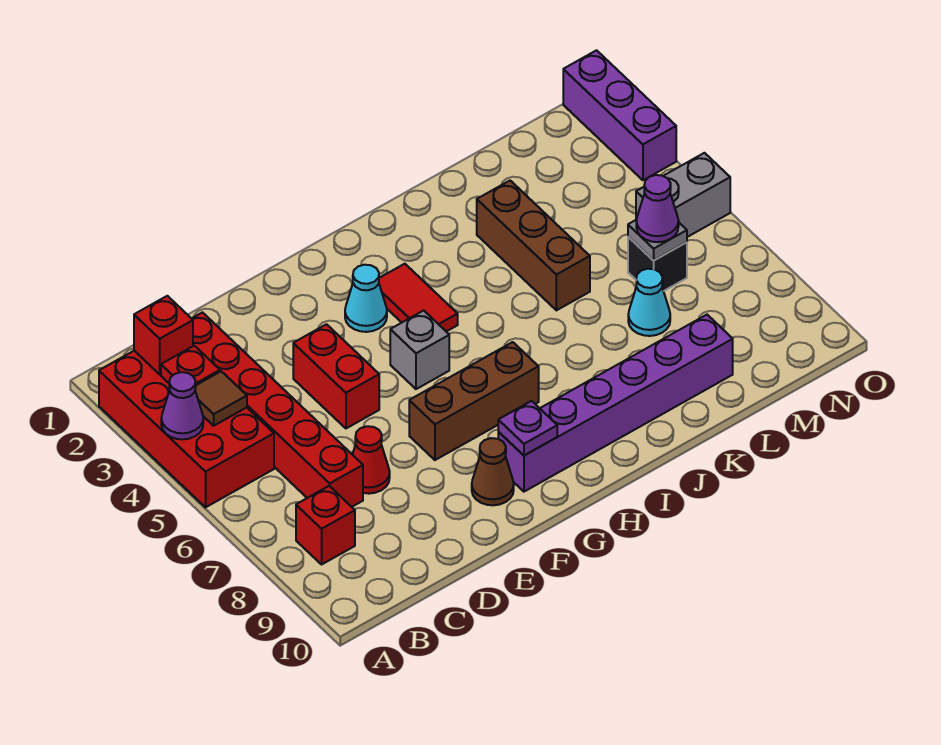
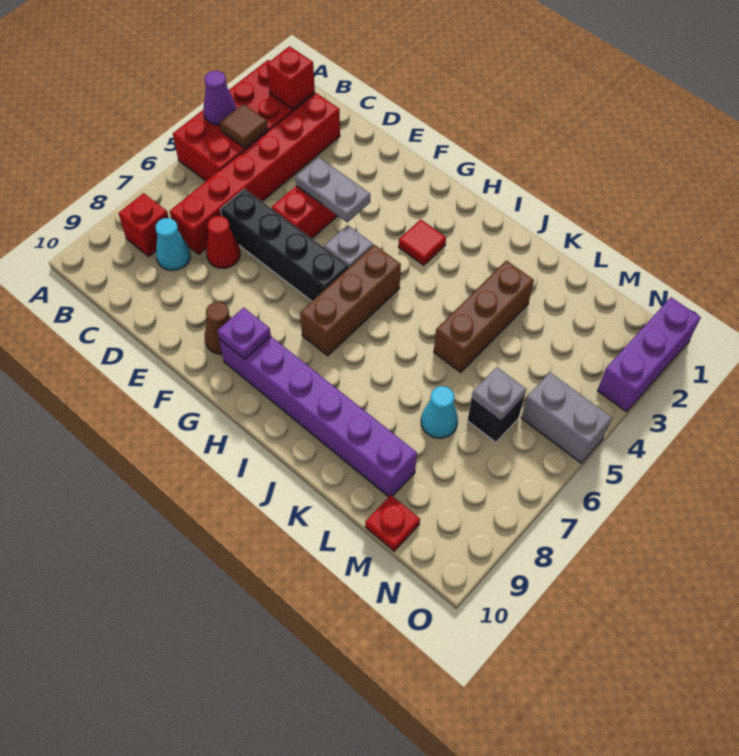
red 1x1 plate [161,346,220,385] -> red 1x1 plate moved to [365,495,420,551]
none -> black 1x4 brick [221,189,349,301]
none -> grey 1x2 plate [296,157,370,222]
brown 1x3 brick [409,342,539,460] -> brown 1x3 brick turned to [300,245,401,356]
cyan 1x1 cone [345,265,387,332] -> cyan 1x1 cone moved to [156,218,190,270]
red 1x2 tile [379,264,458,332] -> red 1x1 tile [398,219,446,265]
purple 1x1 cone [636,175,679,242] -> none

